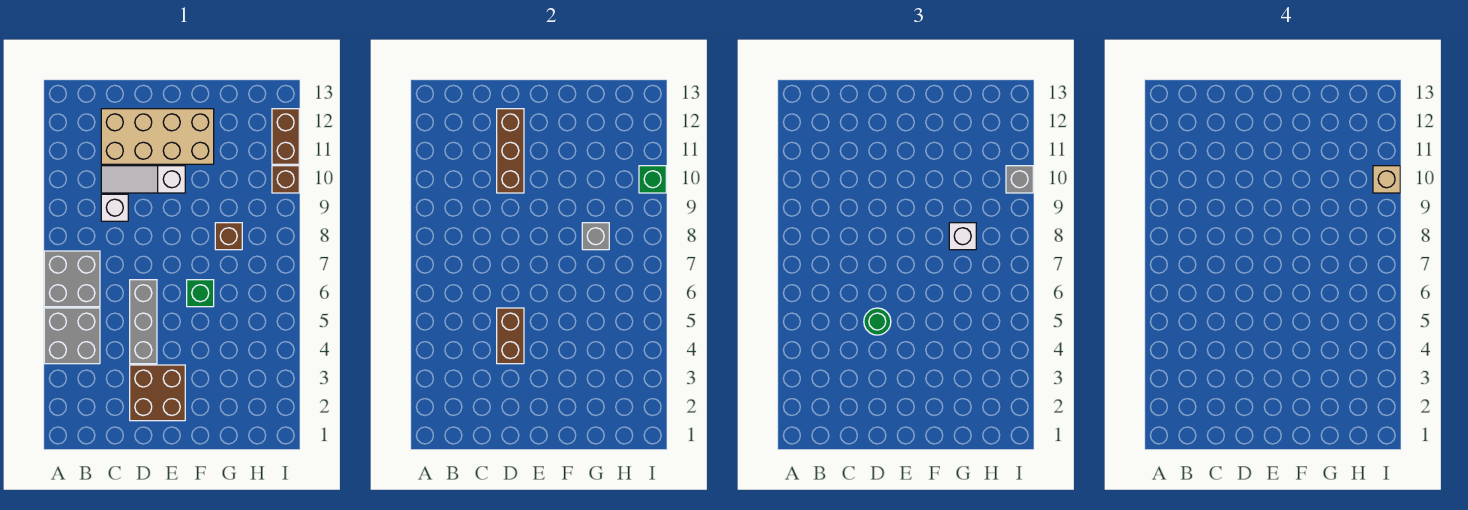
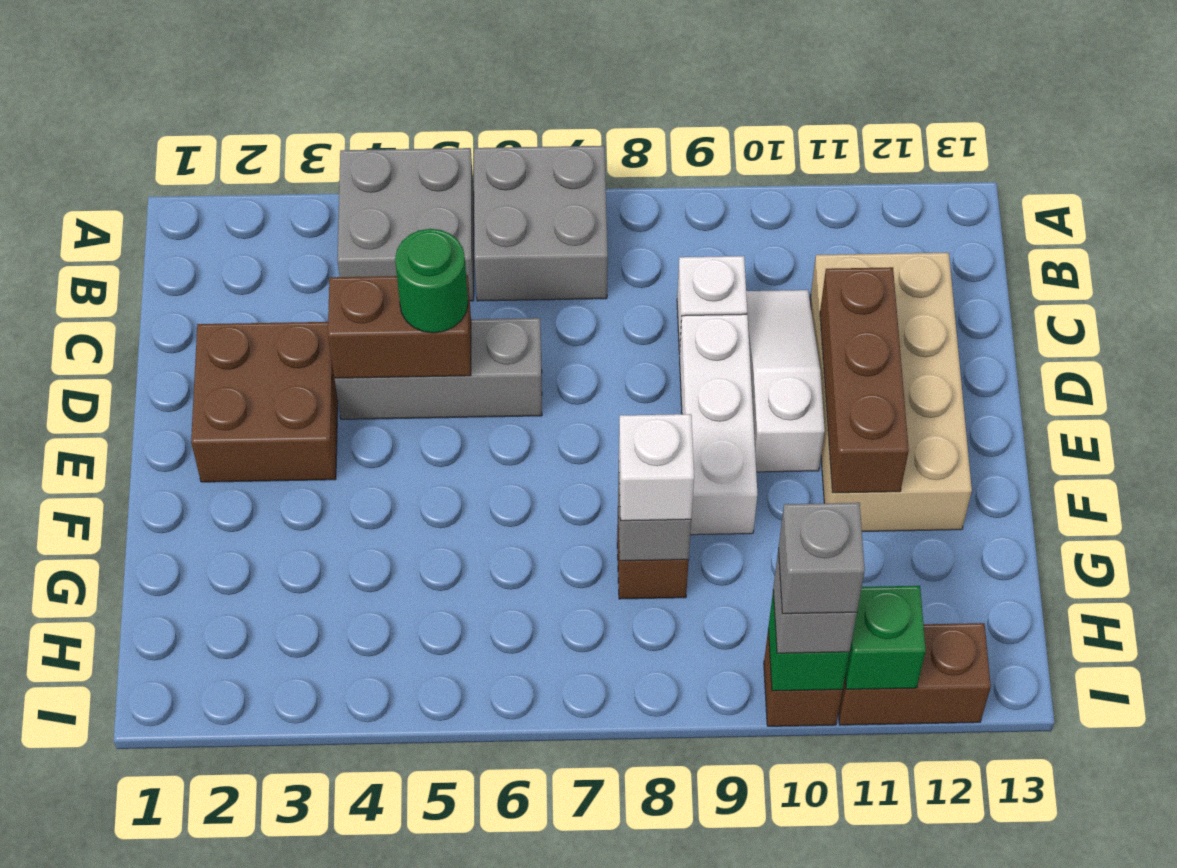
none -> white 1x3 brick [679,314,757,535]
brown 1x3 brick [497,109,524,193] -> brown 1x3 brick turned to [820,267,909,493]
green 1x1 brick [187,280,214,307] -> green 1x1 brick moved to [845,586,926,689]
tan 1x1 brick [1373,166,1400,193] -> grey 1x1 brick [778,503,865,614]

